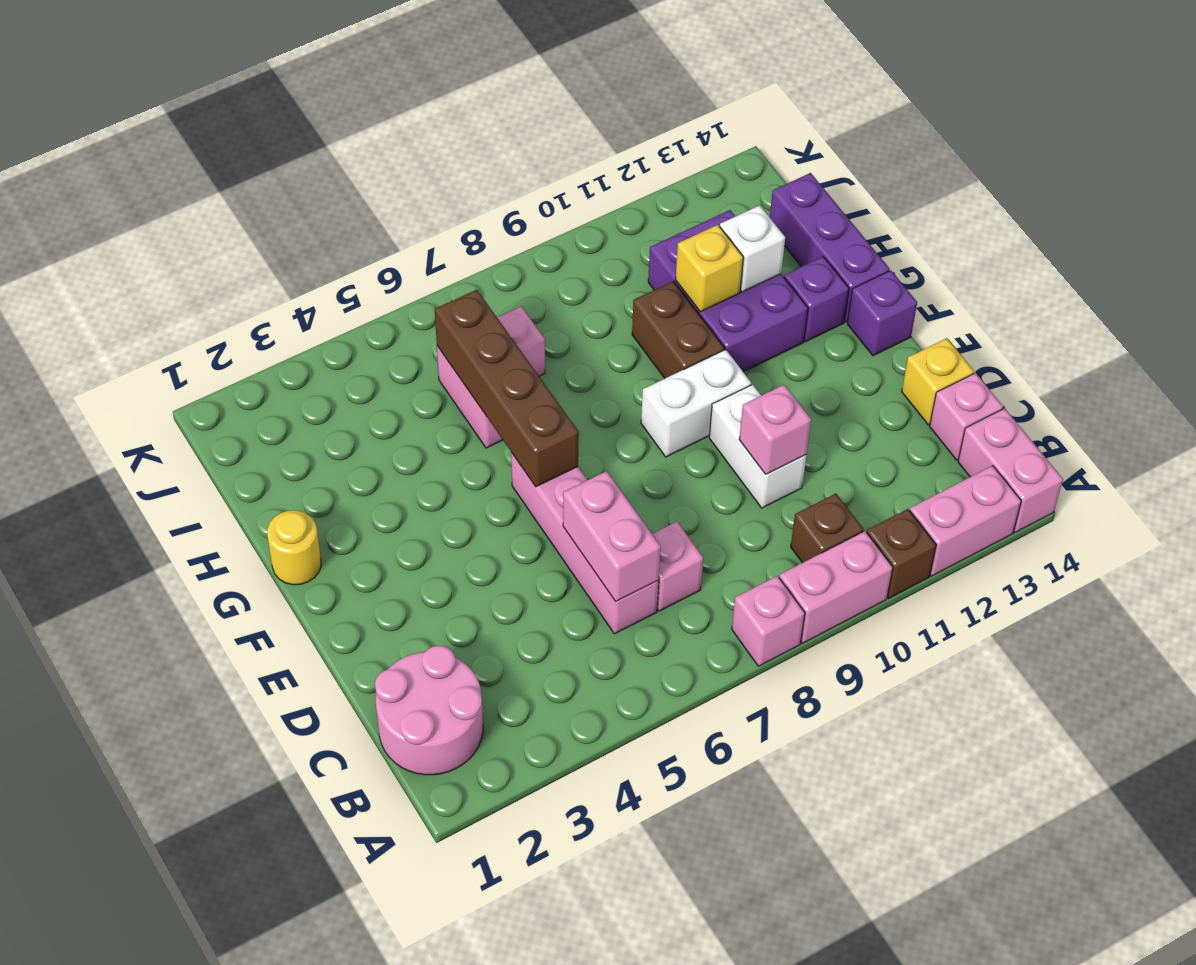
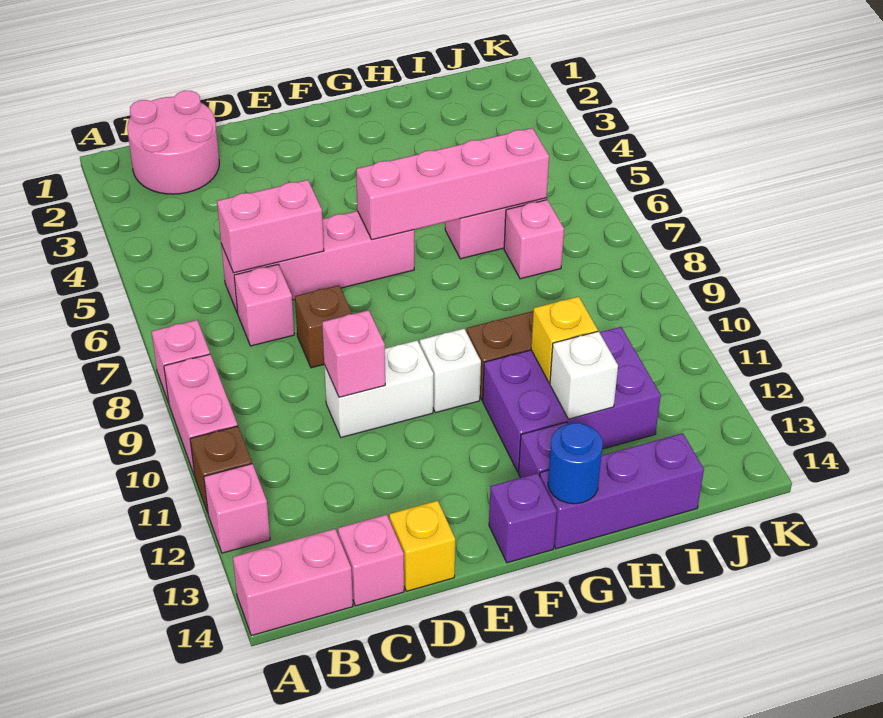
pink 1x2 brick [910,466,1021,576] -> pink 1x1 brick [204,464,270,553]
brown 1x1 brick [791,494,864,563] -> brown 1x1 brick moved to [295,285,352,368]
brown 1x4 brick [435,290,579,487] -> pink 1x4 brick [356,128,549,240]
white 1x2 brick [641,350,751,457] -> white 1x1 brick [420,329,481,413]
yellow 1x1 round brick [267,510,321,585] -> none
none -> blue 1x1 round brick [548,423,603,504]

